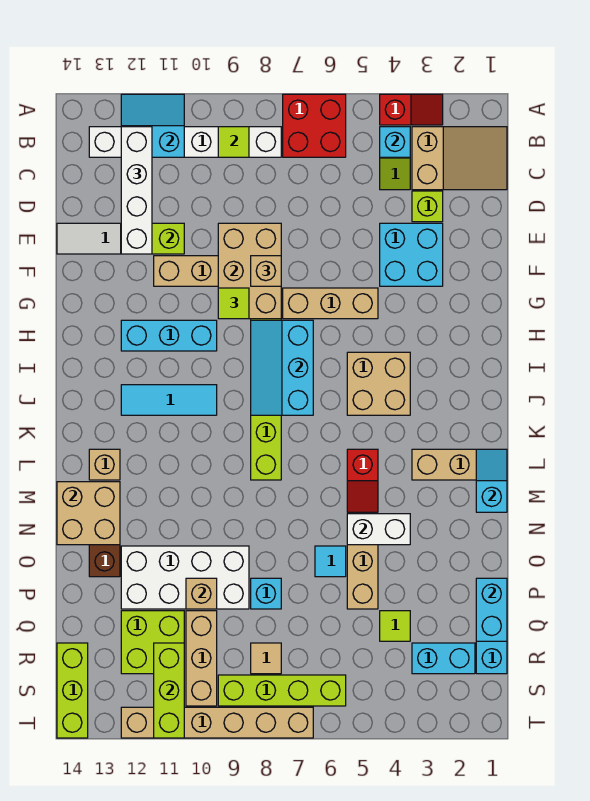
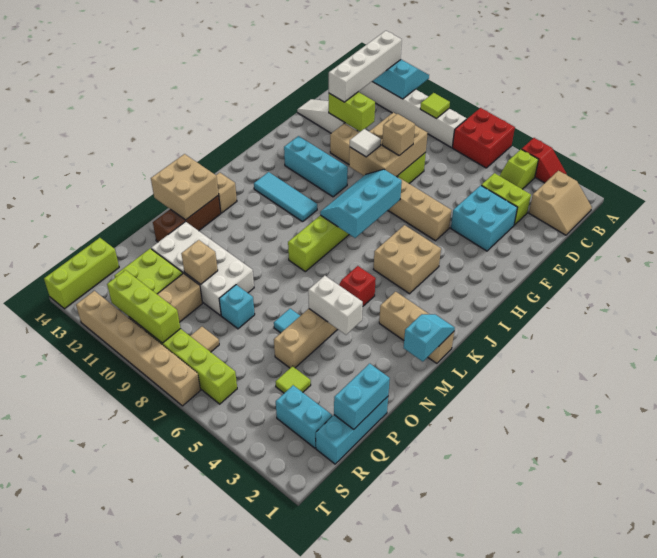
tan 2x3 slope [412,127,507,190] -> tan 2x2 slope [529,171,592,235]
cyan 1x1 brick [380,127,410,157] -> none
lime 1x1 brick [412,191,443,222] -> lime 1x2 brick [481,173,531,225]
lime 1x1 tile [218,288,249,319] -> white 1x1 tile [350,129,381,157]
lime 1x3 brick [154,643,184,738] -> lime 1x3 brick turned to [107,270,181,343]

